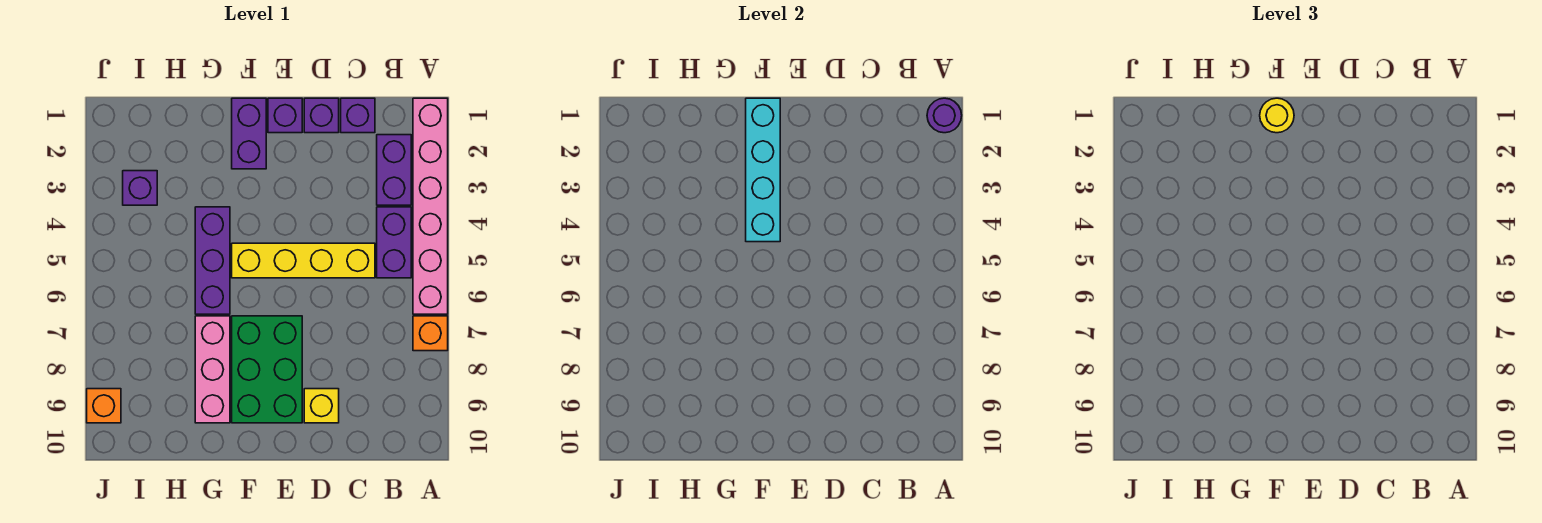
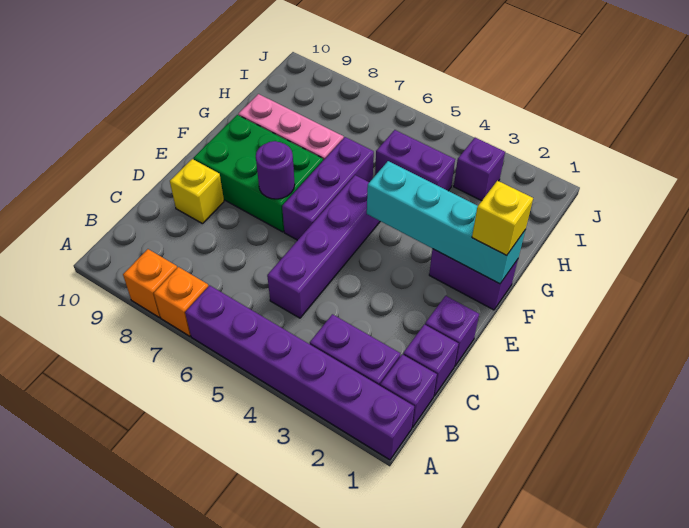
pink 1x6 brick [413,98,448,314] -> purple 1x6 brick [185,285,414,460]
purple 1x1 round brick [927,98,962,133] -> purple 1x1 round brick moved to [256,141,295,199]
purple 1x2 brick [377,207,411,278] -> purple 1x2 brick moved to [375,130,455,191]
yellow 1x4 brick [232,243,375,278] -> purple 1x4 brick [267,175,380,318]
purple 1x1 brick [268,98,302,133] -> purple 1x1 brick moved to [380,354,437,427]
yellow 1x1 round brick [1260,98,1294,133] -> yellow 1x1 brick [472,181,533,256]
purple 1x3 brick [195,207,230,314] -> purple 1x3 brick turned to [282,137,374,240]
orange 1x1 brick [87,389,121,423] -> orange 1x1 brick moved to [123,249,177,318]

